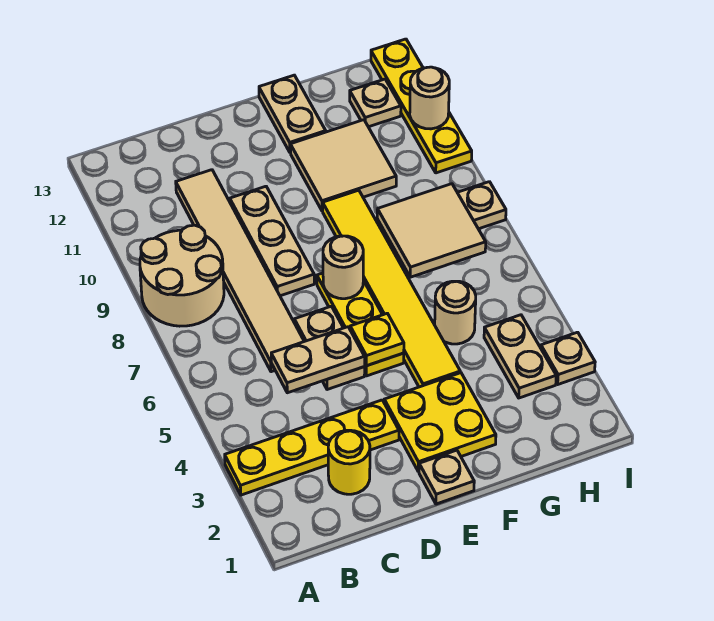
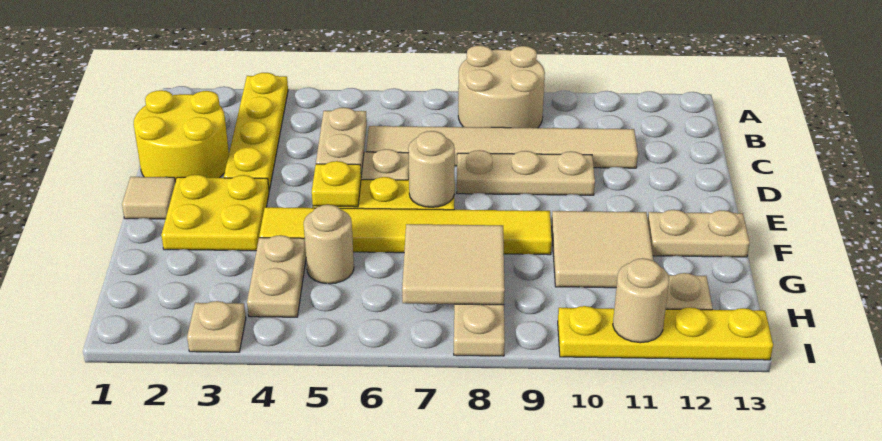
yellow 1x1 round brick [328,430,370,494] -> yellow 2x2 round brick [134,90,229,182]
tan 1x1 plate [419,450,474,504] -> tan 1x1 tile [122,177,175,219]
tan 1x2 plate [484,315,556,398] -> tan 1x2 plate turned to [247,235,306,317]

